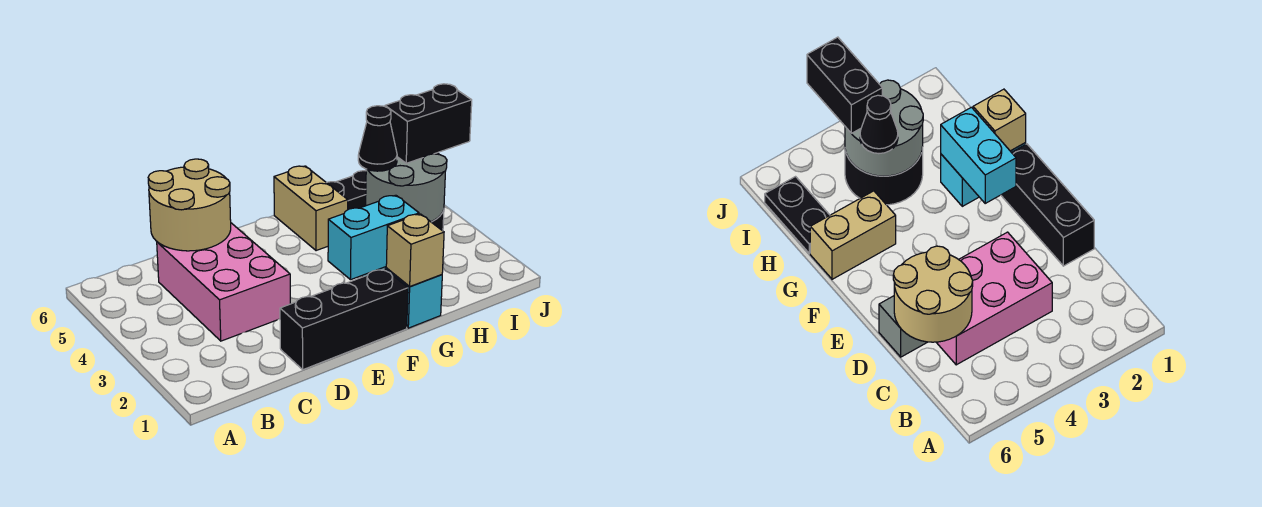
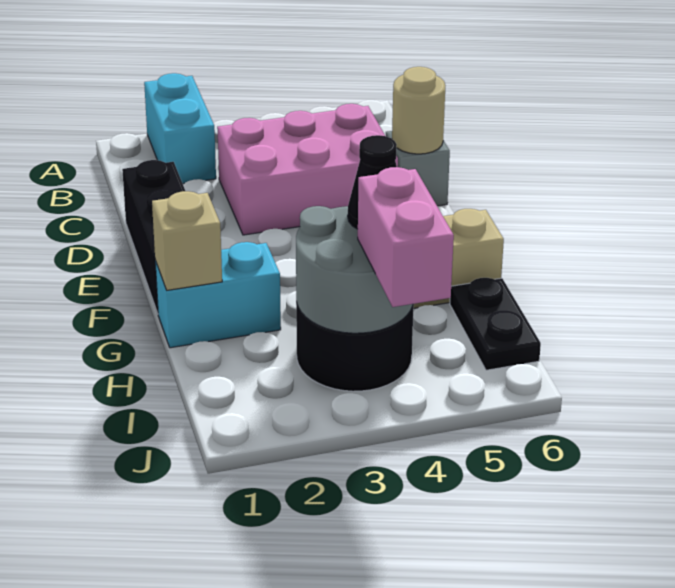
tan 2x2 round brick [148,159,231,251] -> tan 1x1 round brick [392,67,445,154]
cyan 1x2 brick [328,195,419,280] -> cyan 1x2 brick moved to [144,73,216,184]
black 1x2 brick [385,84,472,163] -> pink 1x2 brick [358,167,454,307]

